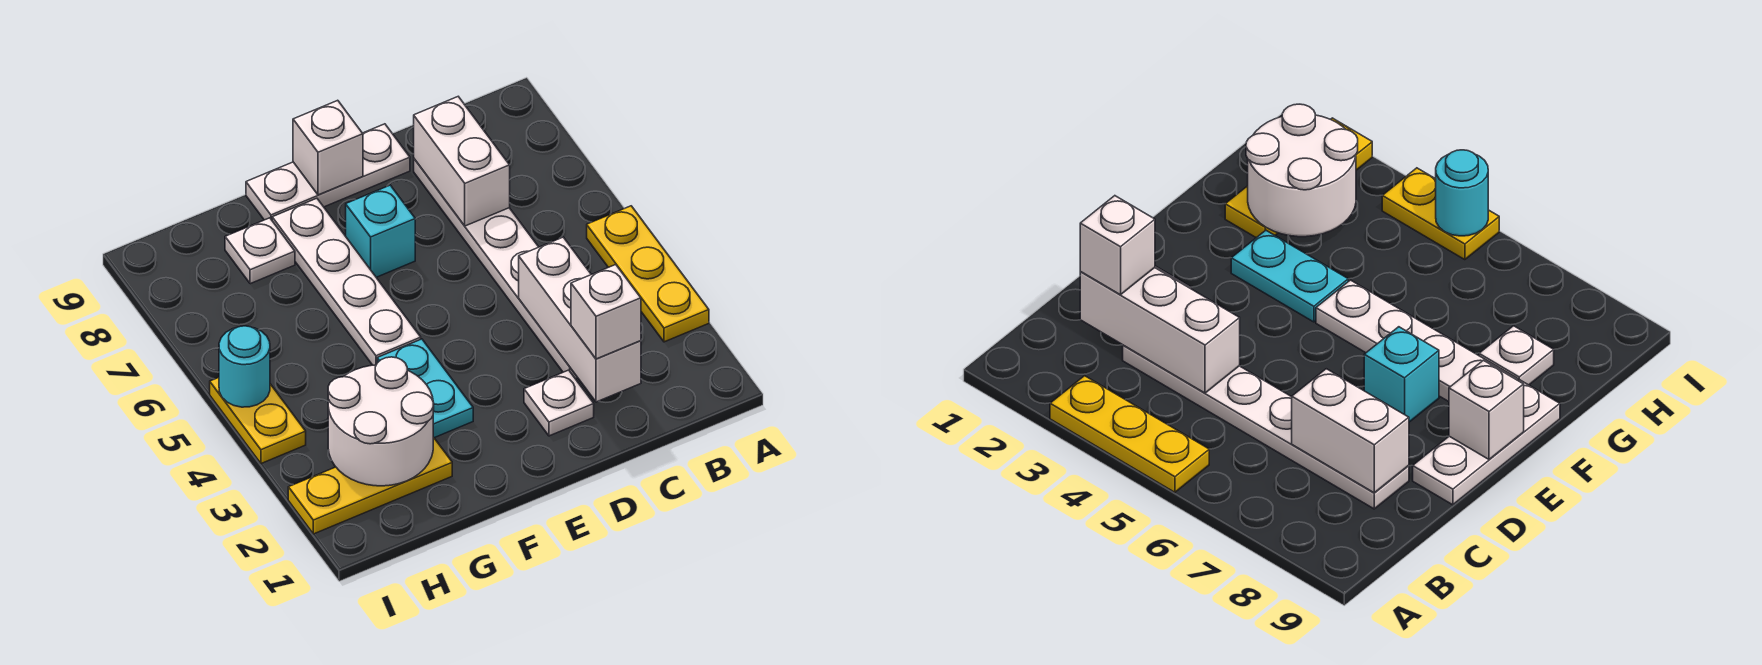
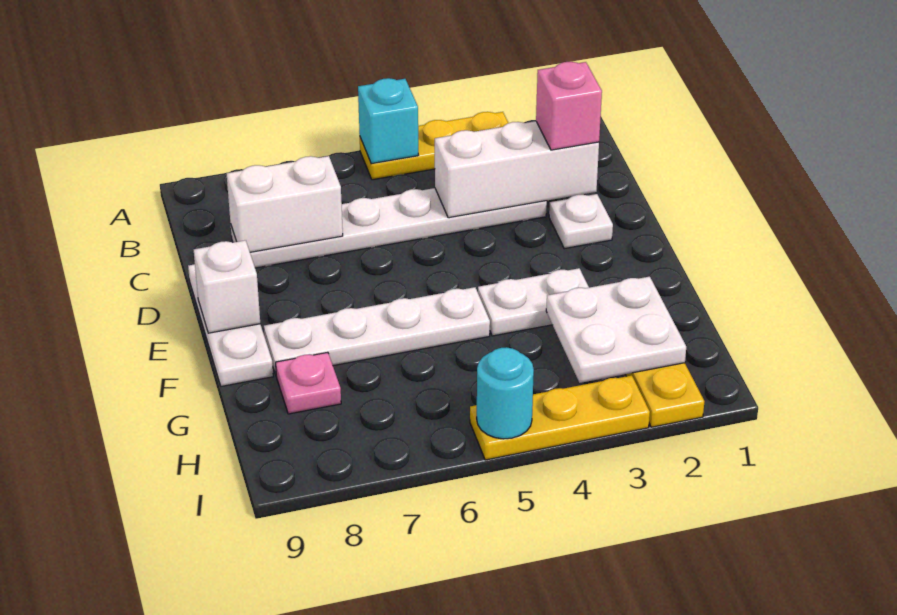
white 1x1 brick [571,265,641,359] -> pink 1x1 brick [536,62,602,150]
cyan 1x1 brick [346,185,415,277] -> cyan 1x1 brick moved to [358,78,418,164]
cyan 1x2 plate [377,339,473,438] -> white 1x2 plate [478,268,589,336]
white 2x2 round brick [328,357,434,486] -> white 2x2 plate [546,277,686,383]
white 1x1 plate [225,218,295,284] -> pink 1x1 plate [276,352,341,414]
yellow 1x2 plate [210,378,306,464] -> yellow 1x3 plate [470,375,650,460]

